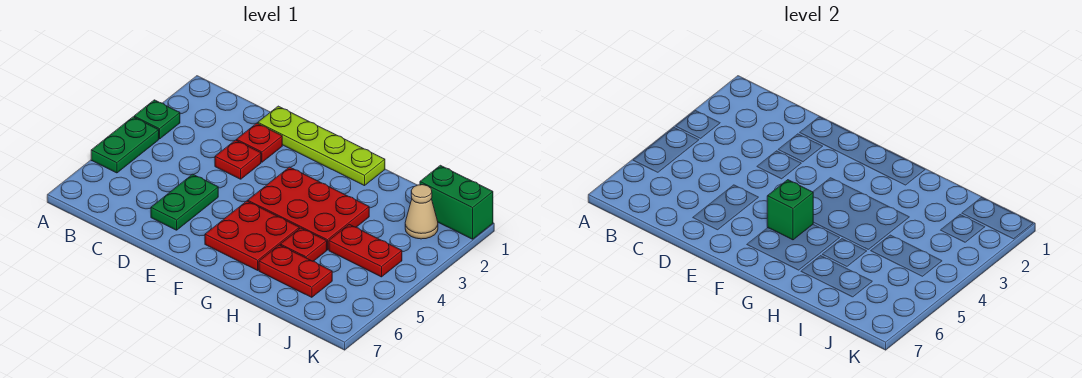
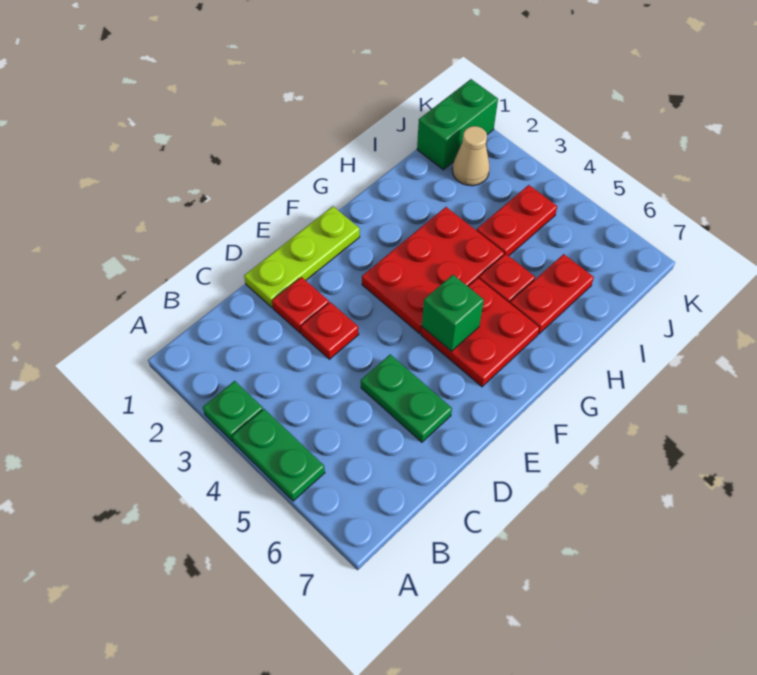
lime 1x4 plate [258,106,385,186] -> lime 1x3 plate [244,206,360,307]

